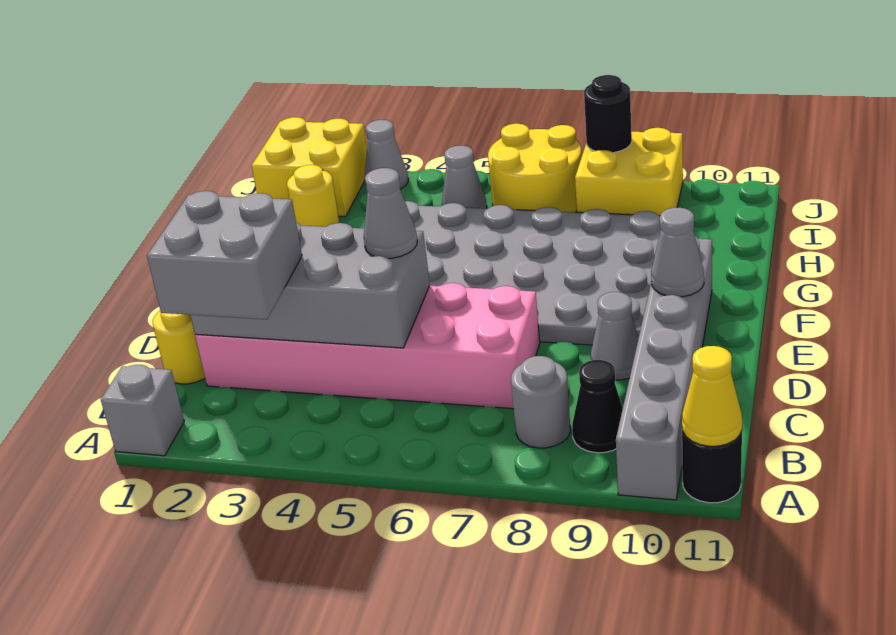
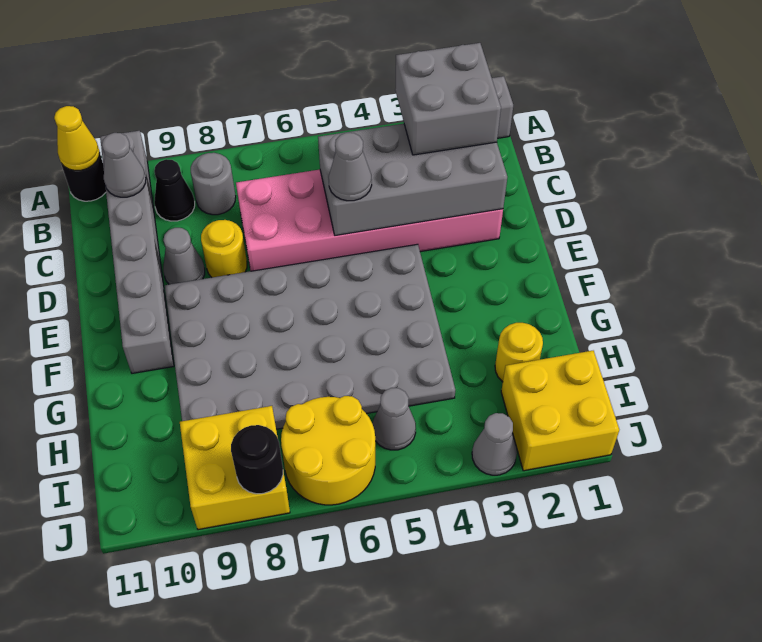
yellow 1x1 round brick [152,311,205,384] -> yellow 1x1 round brick moved to [201,220,247,277]
grey 1x1 cone [651,208,704,297] -> grey 1x1 cone moved to [102,133,146,197]

